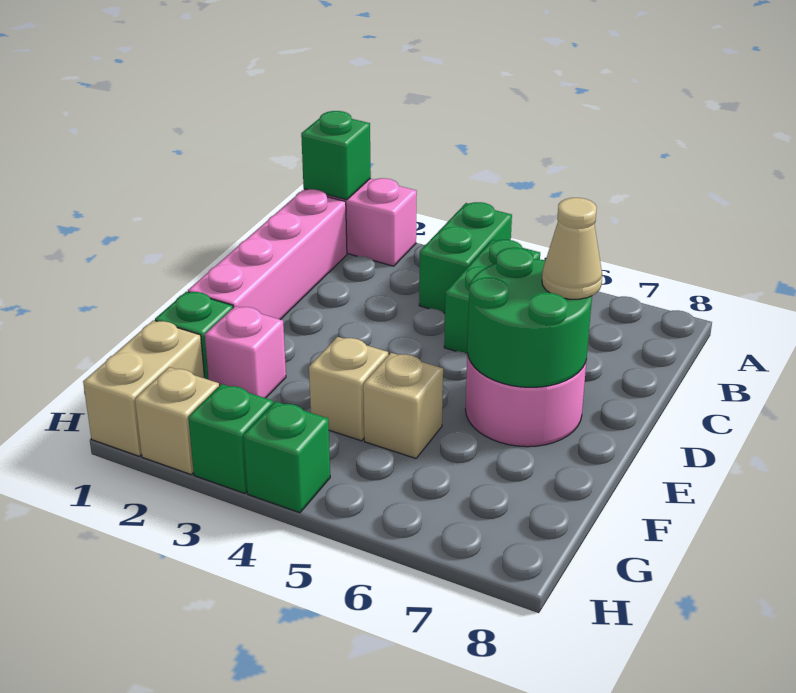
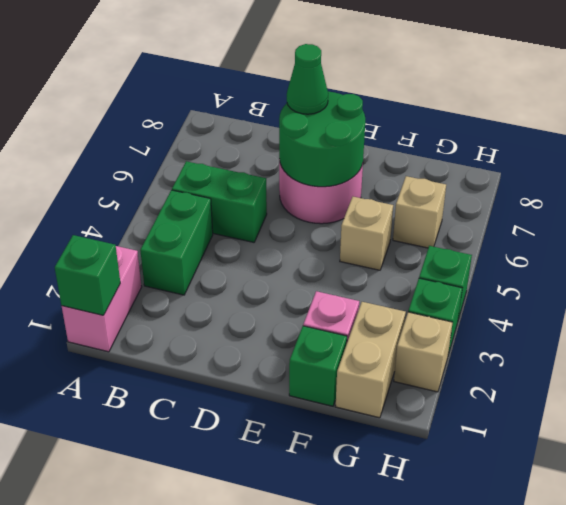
green 1x2 brick [419,202,512,313] -> green 1x2 brick turned to [140,190,213,295]
pink 1x4 brick [188,189,347,319] -> none
tan 1x1 cone [542,198,602,299] -> green 1x1 cone [287,44,328,114]
tan 1x1 brick [309,337,388,441] -> tan 1x1 brick moved to [393,176,446,248]
tan 1x2 brick [83,320,204,456] -> tan 1x2 brick turned to [335,302,406,418]

